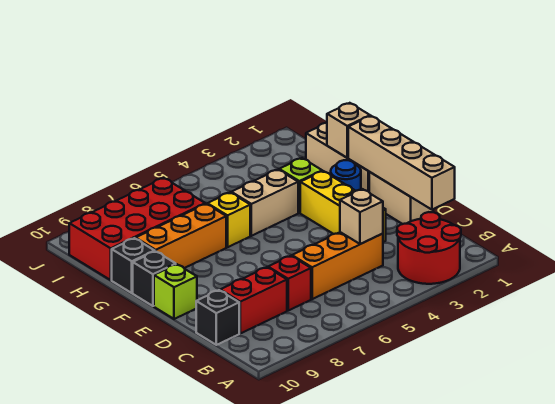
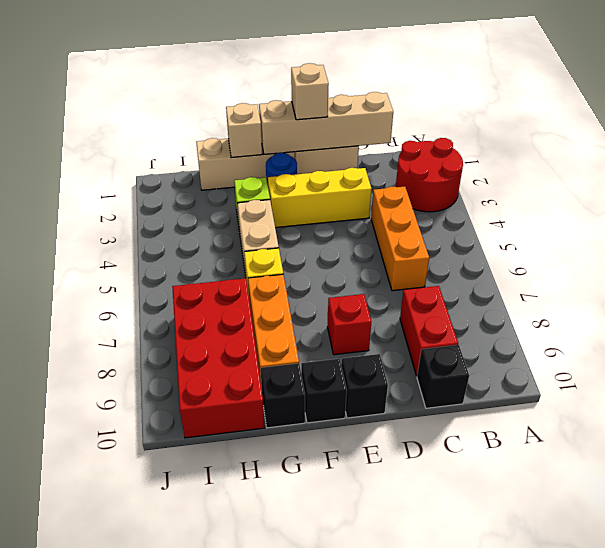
tan 1x1 brick [340,189,383,244] -> tan 1x1 brick moved to [291,63,329,120]
red 1x1 brick [268,256,311,311] -> red 1x1 brick moved to [328,294,371,355]
lime 1x1 brick [154,264,197,319] -> black 1x1 brick [341,354,388,418]

